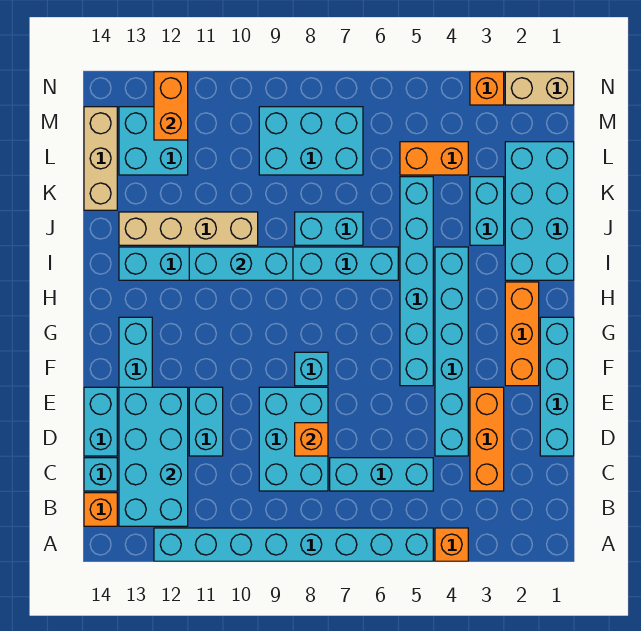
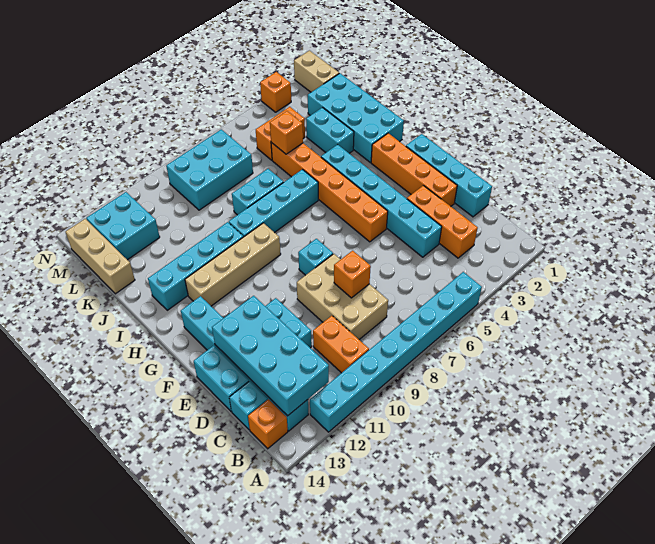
orange 1x1 brick [435,528,468,561] -> orange 1x1 brick moved to [270,111,303,154]
cyan 1x3 brick [330,458,433,491] -> none
cyan 2x3 brick [259,387,328,491] -> tan 2x3 brick [297,254,388,339]
orange 1x3 brick [505,282,539,386] -> orange 1x4 brick [371,133,457,206]
cyan 1x6 brick [400,177,433,386] -> orange 1x6 brick [271,143,388,242]
cyan 1x3 brick [189,247,293,280] -> none
tan 1x4 brick [119,212,258,245] -> tan 1x4 brick moved to [185,223,281,306]
orange 1x2 brick [154,72,188,140] -> orange 1x2 brick moved to [313,316,369,373]
tan 1x2 brick [505,72,574,105] -> tan 1x2 brick turned to [294,51,339,92]

